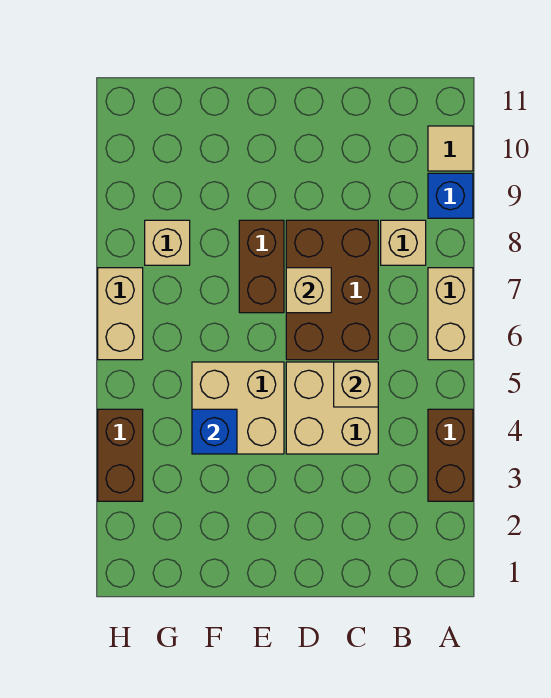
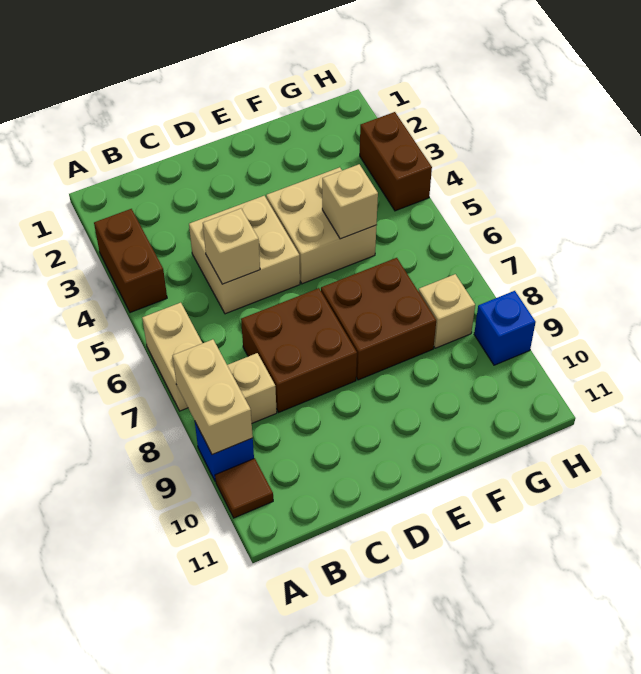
tan 1x1 tile [428,126,473,171] -> brown 1x1 tile [215,458,273,518]
brown 2x3 brick [286,220,378,360] -> brown 2x2 brick [241,288,357,412]
tan 1x1 brick [286,268,331,313] -> tan 1x1 brick moved to [322,164,378,239]
brown 1x2 brick [239,220,284,313] -> brown 2x2 brick [321,258,436,380]
blue 1x1 brick [192,409,237,454] -> blue 1x1 brick moved to [474,291,536,365]
tan 1x2 brick [98,268,143,360] -> tan 1x2 brick moved to [173,339,253,455]

